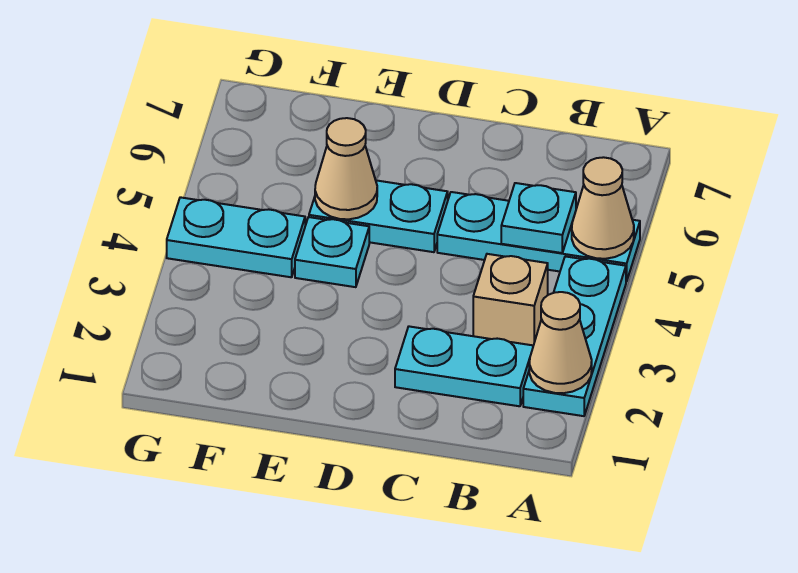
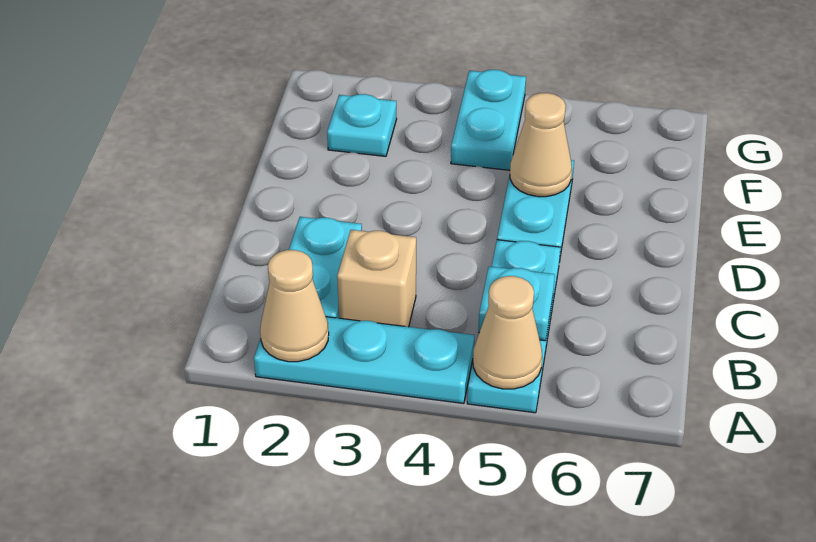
cyan 1x1 plate [295,217,369,287] -> cyan 1x1 plate moved to [327,94,397,156]

